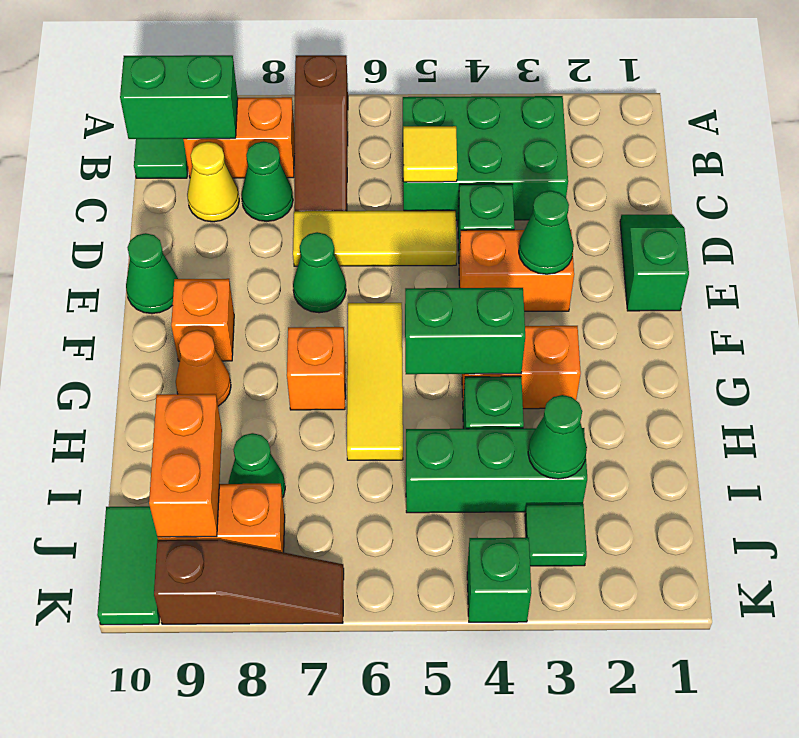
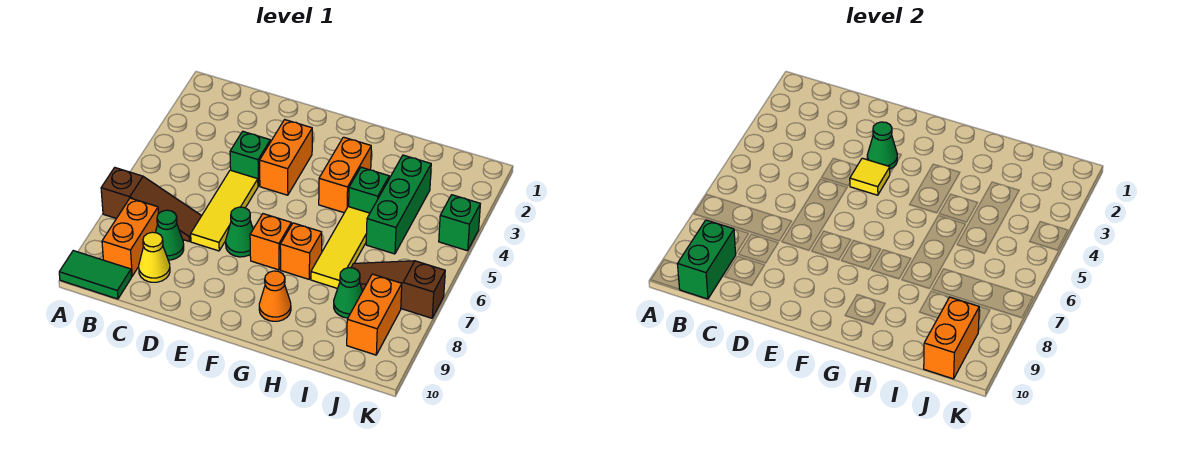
green 2x3 brick [403,96,568,220] -> none
yellow 1x1 tile [403,126,457,182] -> yellow 1x1 tile moved to [850,158,890,195]
green 1x2 slope [620,214,689,311] -> none
green 1x1 cone [126,233,178,314] -> none
yellow 1x3 tile [347,303,403,460] -> yellow 1x3 tile turned to [311,207,370,289]
orange 1x1 brick [171,279,234,361] -> orange 1x1 brick moved to [250,214,291,270]
green 1x2 brick [405,288,525,374] -> none
green 1x1 cone [528,395,587,479] -> none
orange 1x2 brick [149,394,222,537] -> orange 1x2 brick turned to [924,297,979,379]
green 1x1 tile [525,504,587,566] -> none
green 1x2 tile [97,506,160,625] -> none
brown 1x3 slope [154,540,344,624] -> brown 1x3 slope turned to [351,261,445,318]

